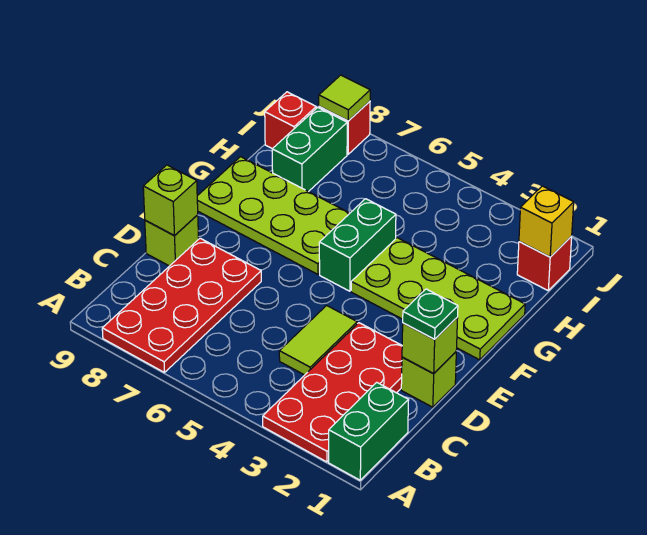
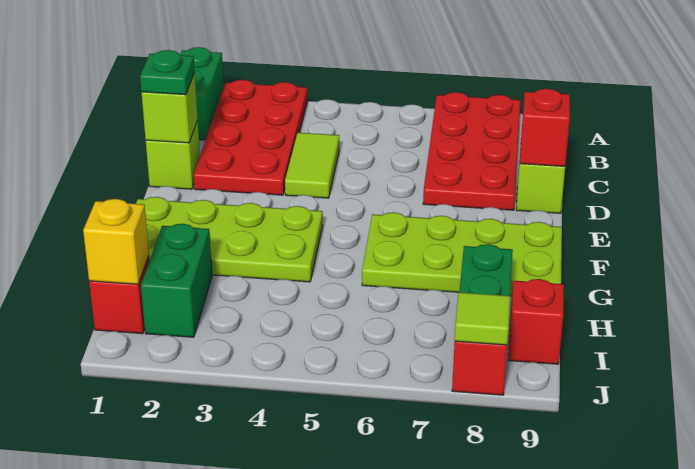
lime 1x1 brick [143,165,198,236] -> red 1x1 brick [520,89,570,166]
green 1x2 brick [319,199,396,291] -> green 1x2 brick moved to [141,224,212,337]

